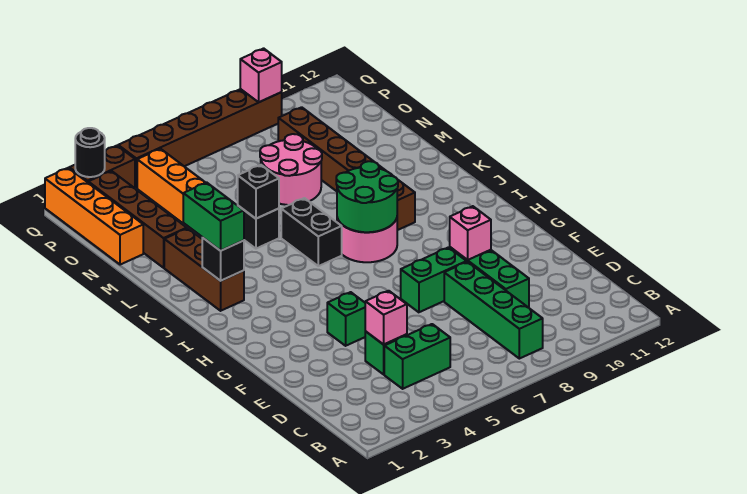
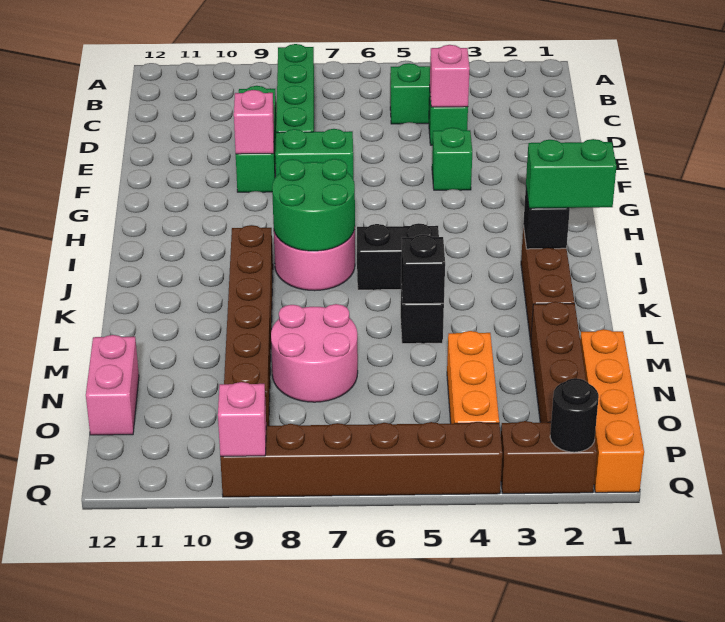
green 1x2 brick [183,183,244,251] -> green 1x2 brick turned to [526,139,616,208]
black 1x2 brick [281,198,342,266] -> black 1x2 brick turned to [357,223,439,290]
none -> pink 1x2 brick [86,335,139,435]

